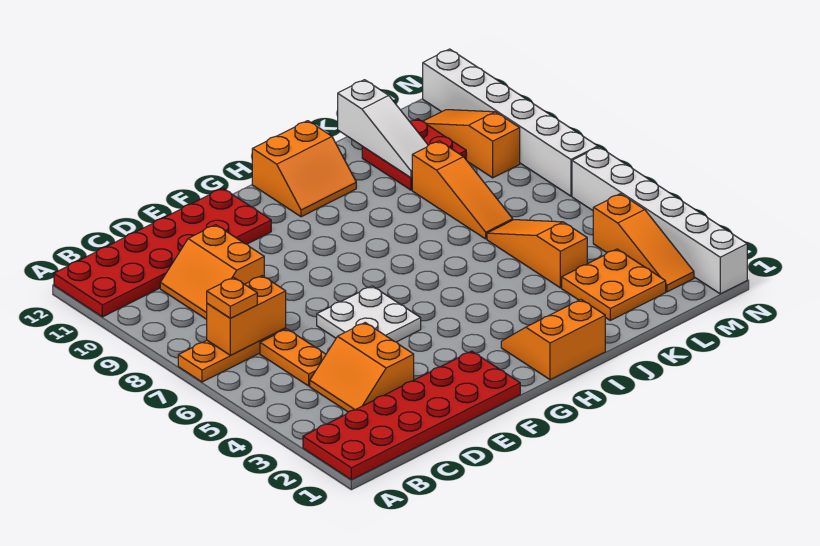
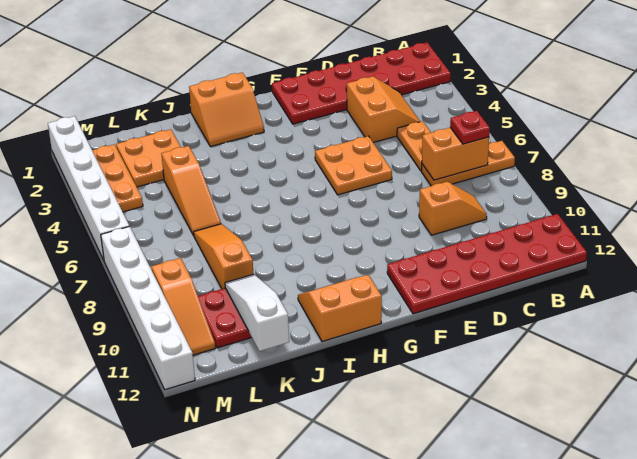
orange 1x1 plate [207,277,257,318] -> red 1x1 plate [450,111,490,144]
orange 2x2 slope [160,225,264,319] -> orange 1x2 slope [419,182,487,235]
white 2x2 plate [317,286,421,342] -> orange 2x2 plate [315,136,392,195]
orange 1x3 slope [593,194,694,292] -> orange 1x3 plate [92,144,143,212]

